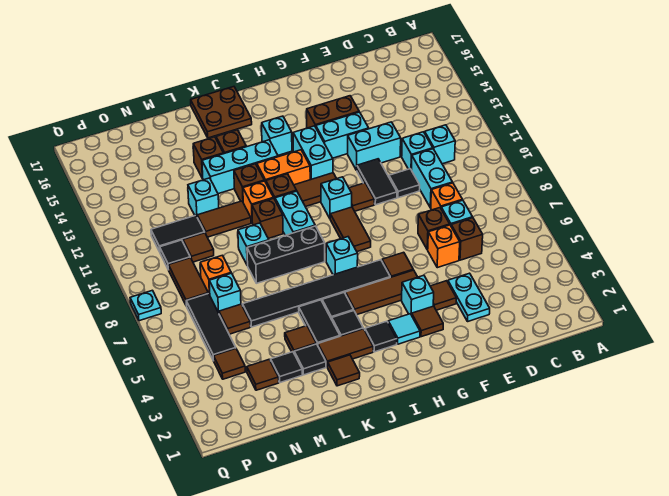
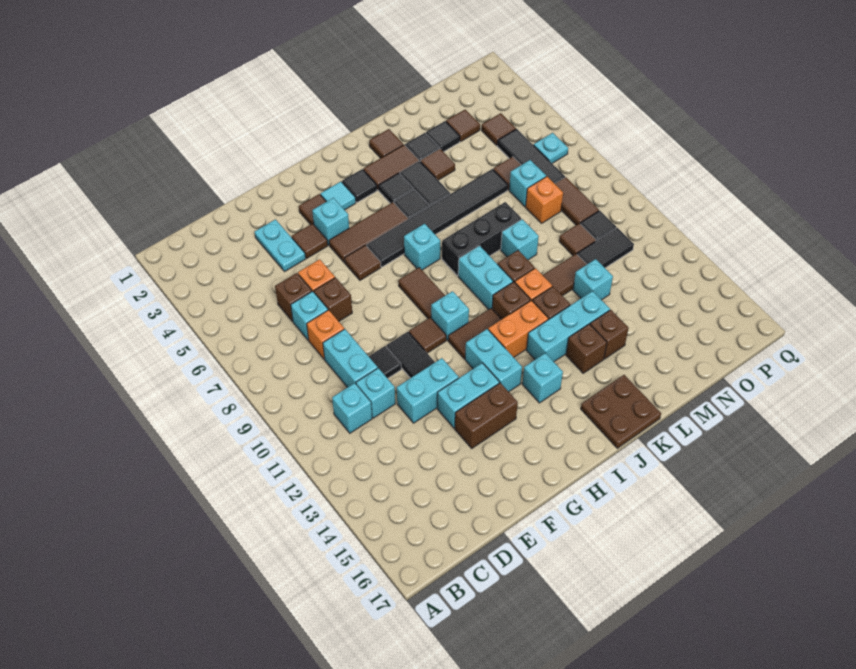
cyan 1x1 plate [130,290,161,321] -> cyan 1x1 plate moved to [534,133,568,163]

